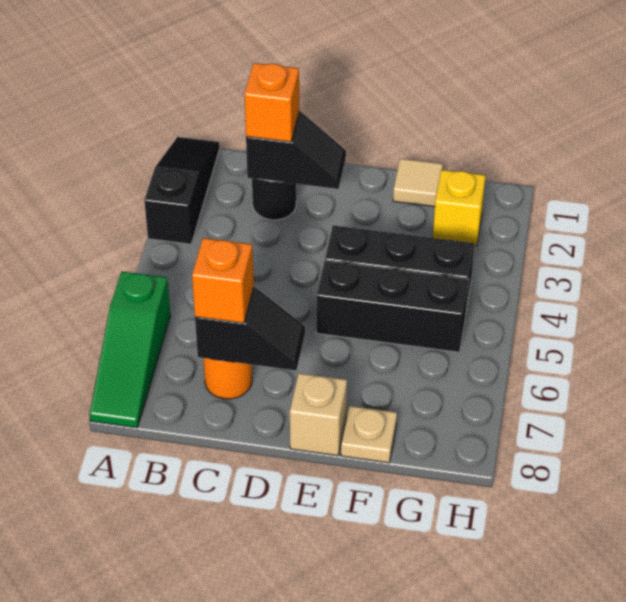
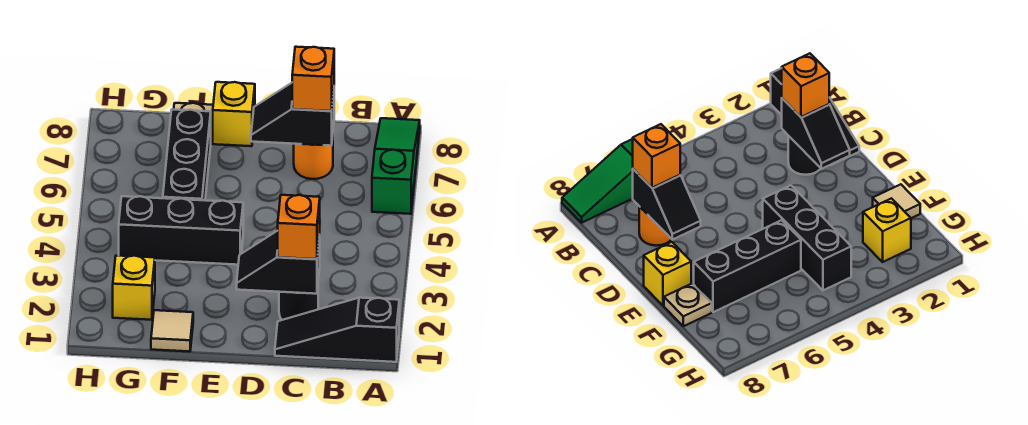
black 1x3 slope [144,137,220,244] -> black 1x3 slope turned to [275,298,399,362]
black 1x3 brick [316,261,469,352] -> black 1x3 brick turned to [163,110,211,200]
tan 1x1 brick [290,373,347,456] -> yellow 1x1 brick [213,82,255,146]

